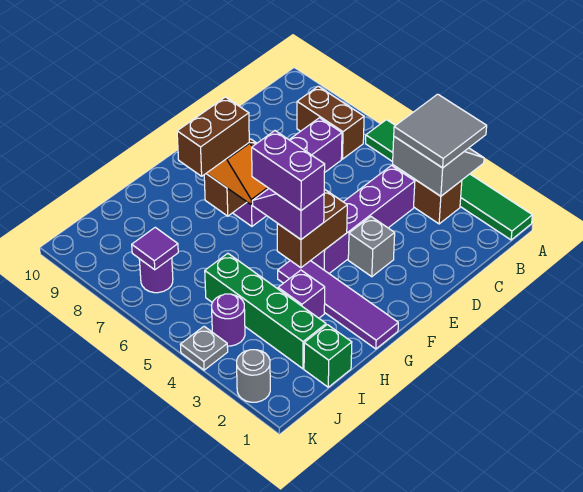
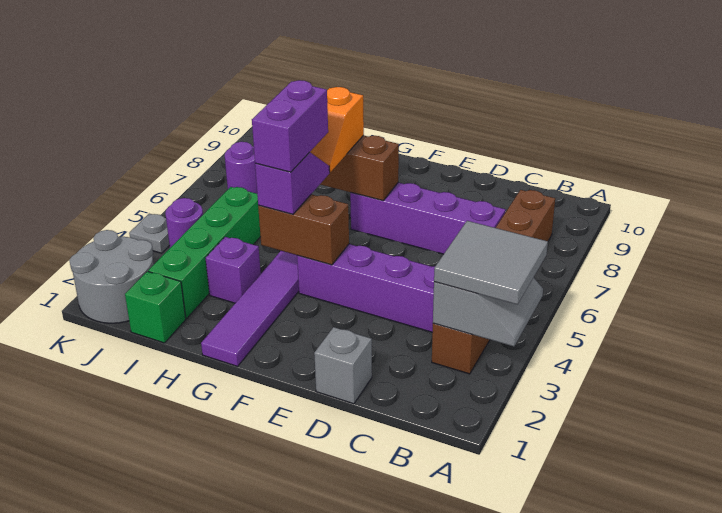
green 1x6 tile [366,120,532,240] -> none
grey 1x1 brick [348,217,395,277] -> grey 1x1 brick moved to [314,327,372,404]
brown 1x2 brick [177,97,249,176] -> none
purple 1x1 tile [132,227,178,270] -> none
grey 1x1 round brick [237,350,270,402] -> grey 2x2 round brick [69,230,154,323]

